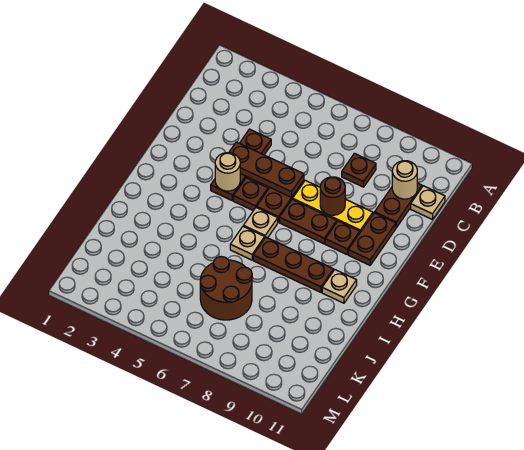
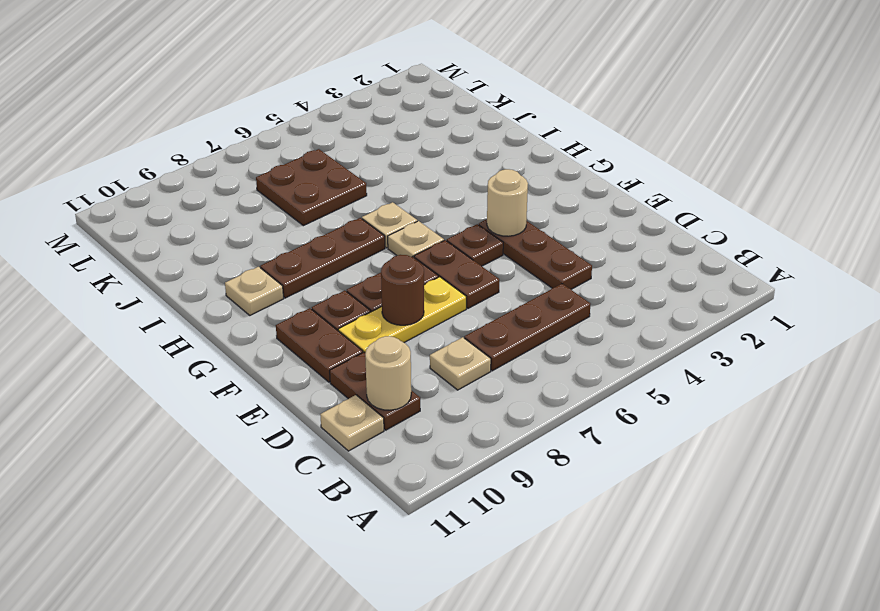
brown 1x1 plate [342,153,376,187] -> tan 1x1 plate [430,337,491,390]
brown 1x3 plate [229,142,304,198] -> brown 1x3 plate moved to [464,284,590,371]
brown 2x2 round brick [200,256,252,320] -> brown 2x2 plate [256,149,367,226]

